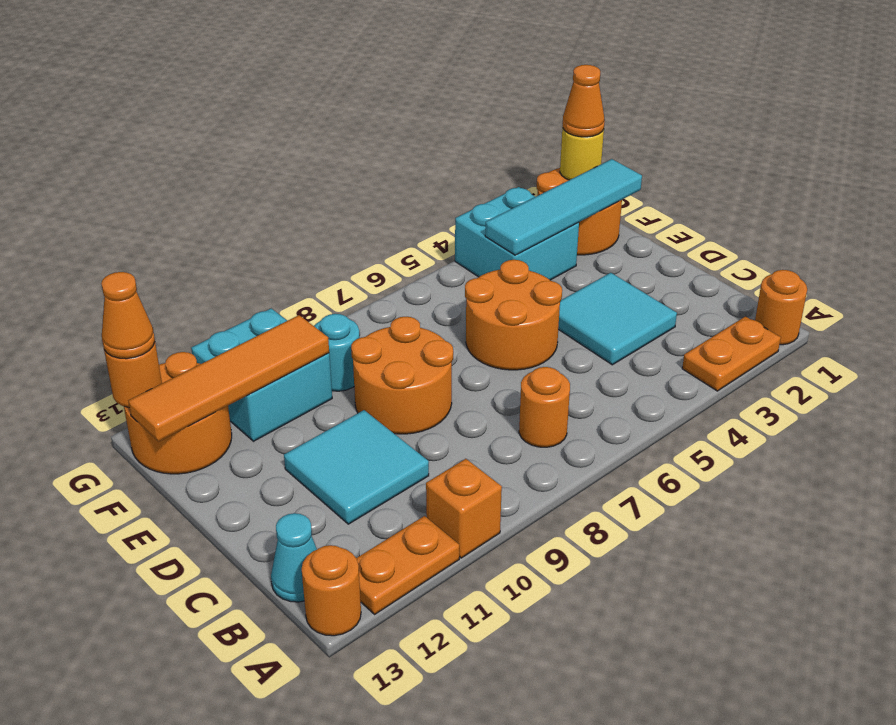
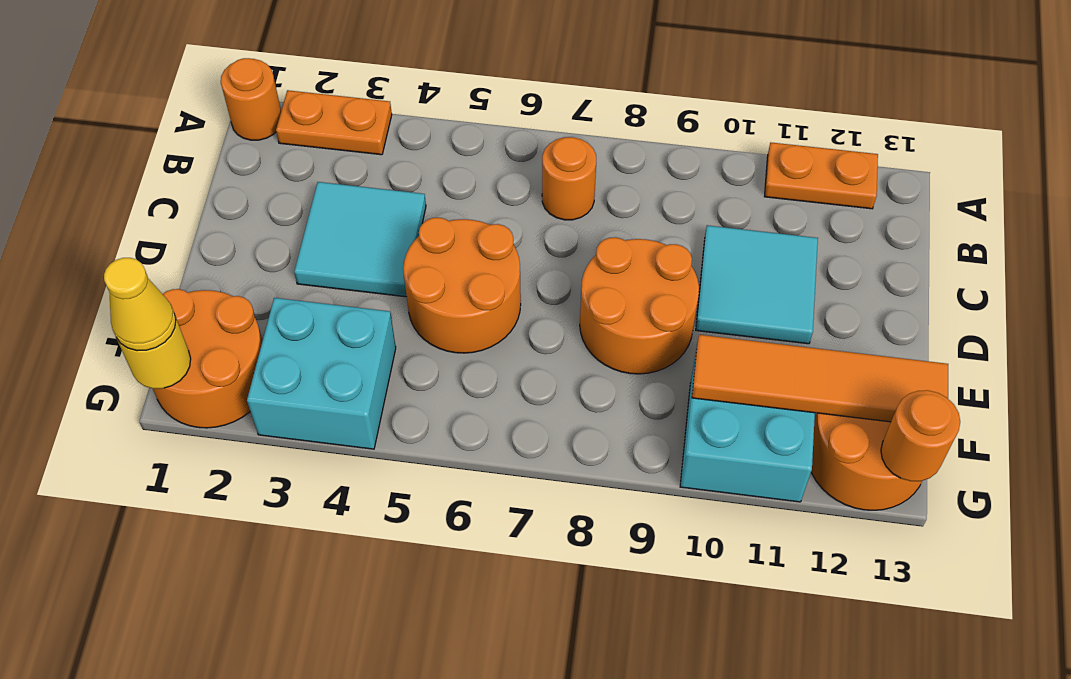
orange 1x1 brick [426,459,502,558] -> none
orange 1x1 round brick [302,545,361,636] -> none
cyan 1x1 cone [271,513,317,602] -> none
cyan 1x4 tile [485,159,642,255] -> none
cyan 1x1 round brick [314,314,360,391] -> none
orange 1x1 cone [563,65,605,137] -> yellow 1x1 cone [104,258,176,351]
orange 1x1 cone [101,272,155,359] -> none

